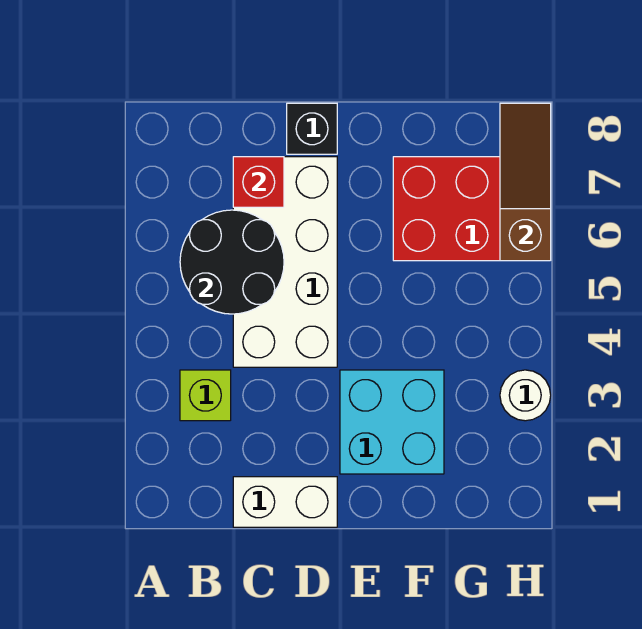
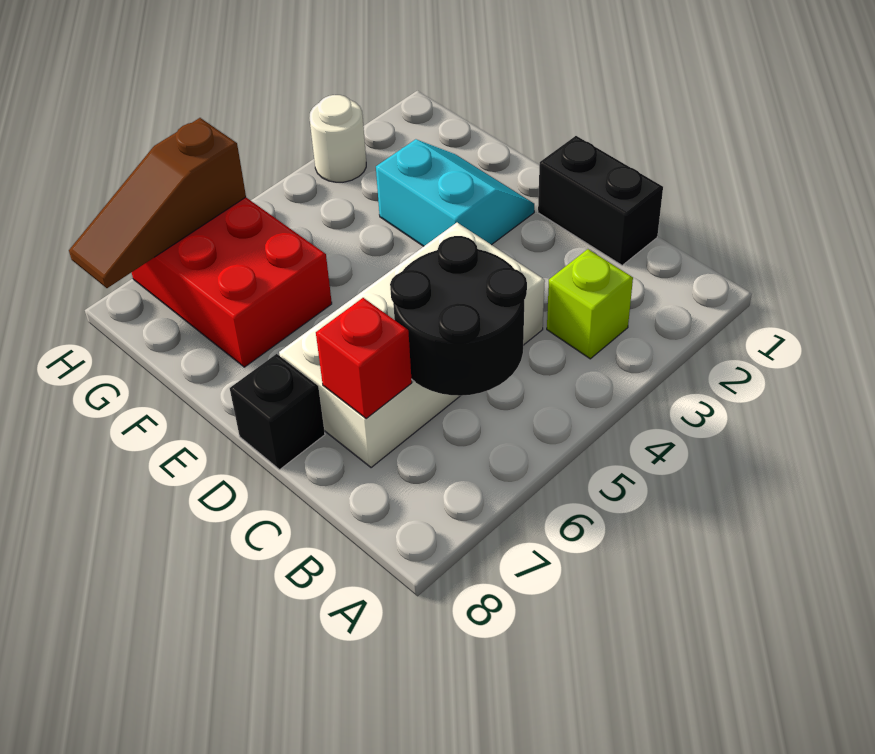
white 1x2 brick [233,477,337,527] -> black 1x2 brick [538,136,663,265]
cyan 2x2 brick [340,370,444,474] -> cyan 2x2 slope [376,139,534,246]

